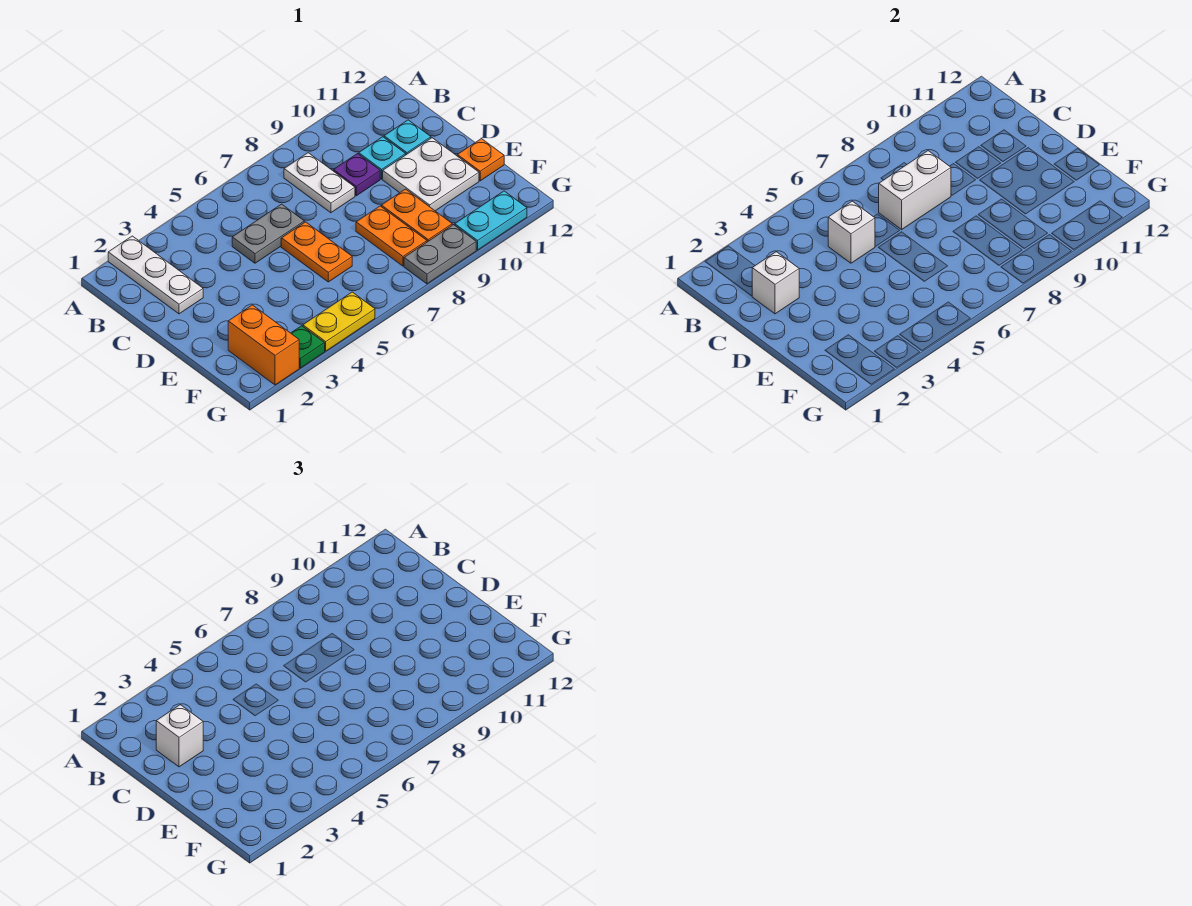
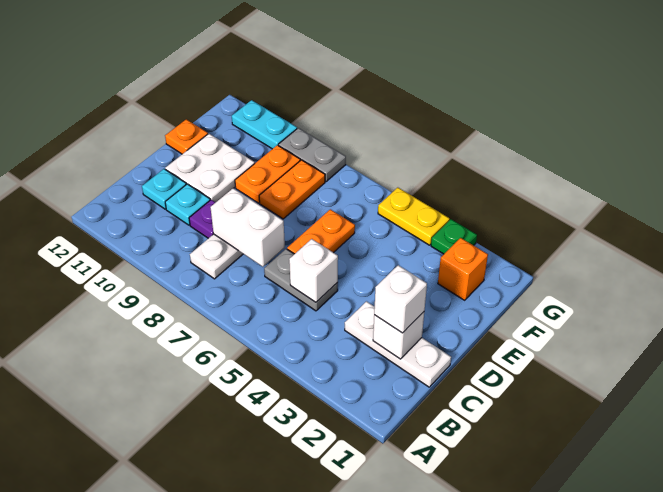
white 1x3 plate [108,236,203,314] -> white 1x3 plate turned to [345,301,451,387]
orange 1x2 brick [228,305,299,385] -> orange 1x1 brick [438,238,488,300]

